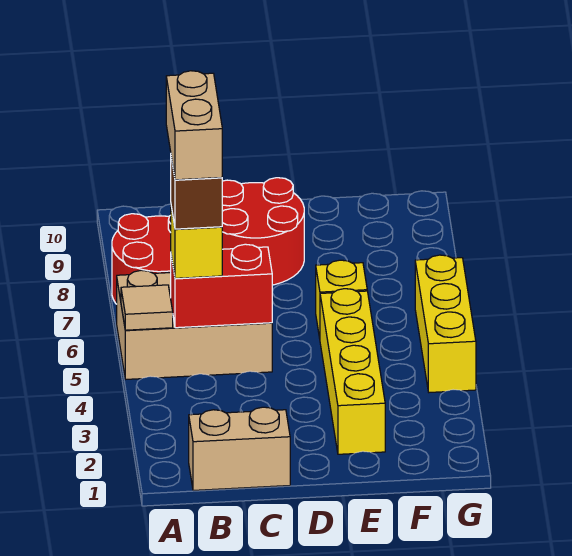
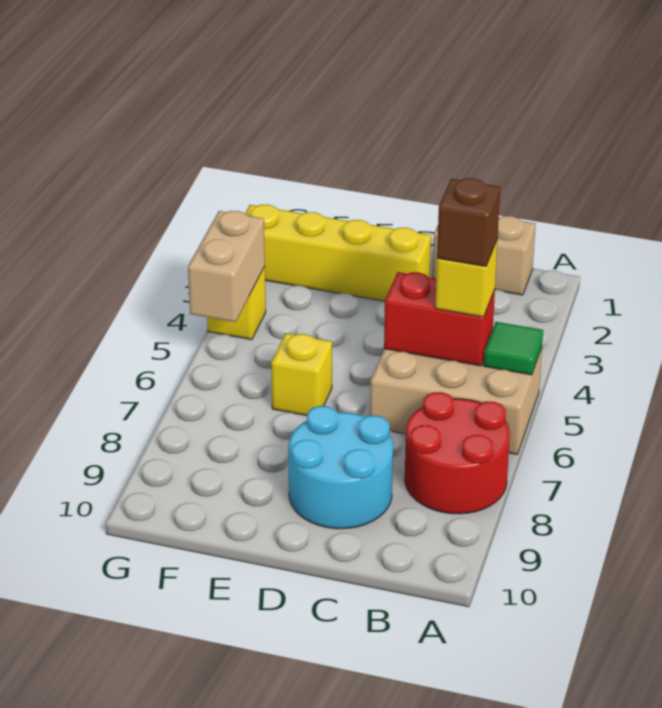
tan 1x1 tile [121,285,173,330] -> green 1x1 tile [484,322,543,375]
tan 1x2 brick [166,71,222,180] -> tan 1x2 brick moved to [188,211,265,322]
red 2x2 round brick [222,178,304,285] -> cyan 2x2 round brick [288,406,393,529]
yellow 1x4 brick [320,289,385,454] -> yellow 1x4 brick turned to [245,205,431,301]
yellow 1x3 brick [415,255,476,392] -> yellow 1x1 brick [207,267,266,340]

